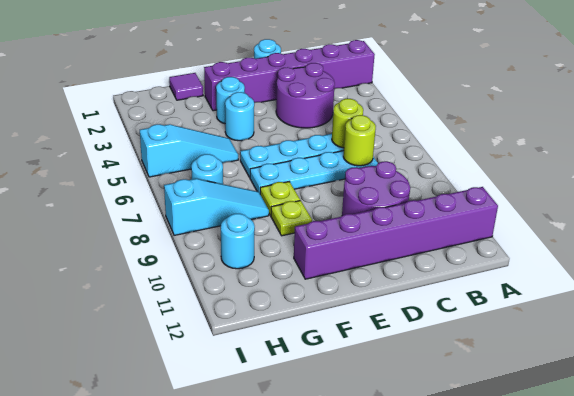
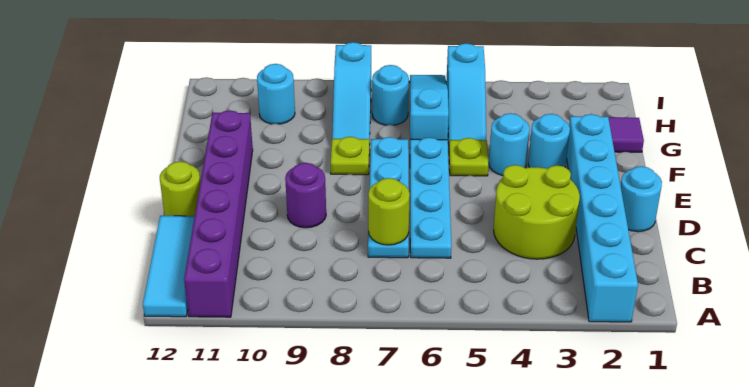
purple 1x6 brick [204,40,375,111] -> cyan 1x6 brick [567,114,638,322]
none -> cyan 1x3 tile [143,216,195,317]
purple 2x2 round brick [276,63,335,128] -> lime 2x2 round brick [494,165,580,259]
lime 1x1 round brick [332,99,363,148] -> lime 1x1 round brick moved to [160,161,200,216]
purple 2x2 round brick [342,161,410,216] -> purple 1x1 round brick [285,163,326,228]
lime 1x1 plate [271,201,312,236] -> lime 1x1 plate moved to [449,138,489,176]
none -> cyan 1x3 slope [410,75,449,140]

